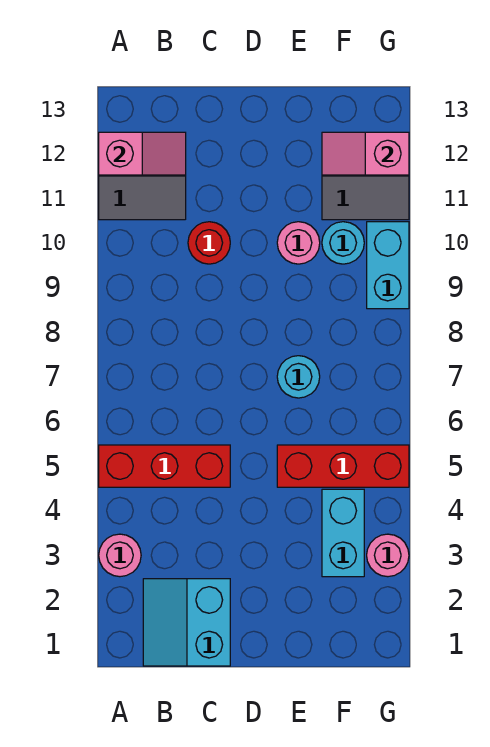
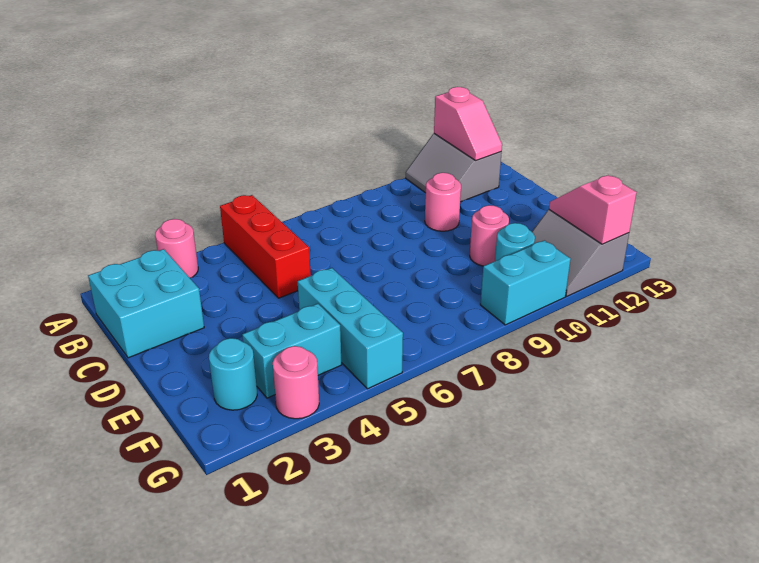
cyan 2x2 slope [143,579,230,666] -> cyan 2x2 brick [88,249,204,358]
red 1x1 round brick [188,222,230,264] -> pink 1x1 round brick [425,173,461,231]
red 1x3 brick [277,445,409,487] -> cyan 1x3 brick [298,268,403,389]
cyan 1x1 round brick [277,356,320,398] -> cyan 1x1 round brick moved to [209,338,257,410]

